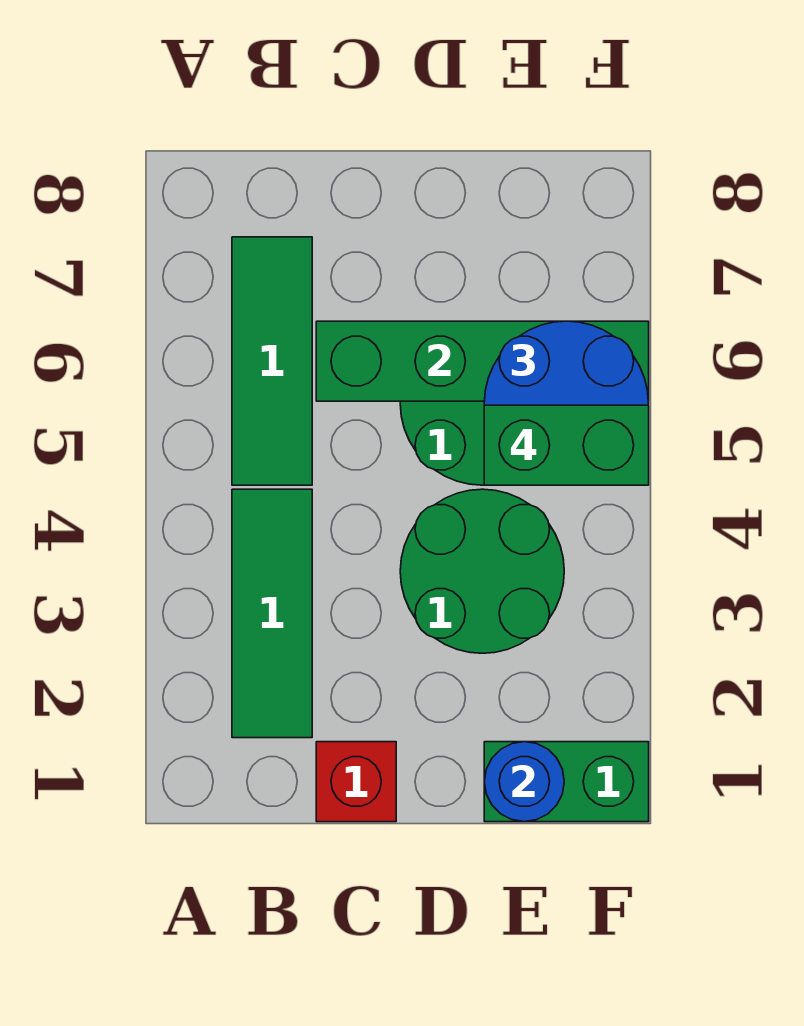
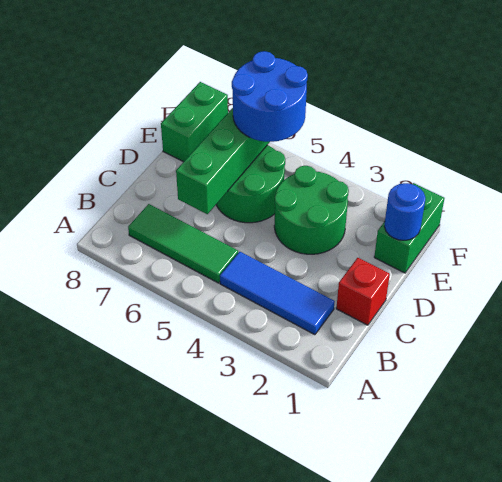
green 1x3 tile [232,489,312,738] -> blue 1x3 tile [220,252,335,335]
green 1x2 brick [484,405,649,485] -> green 1x2 brick moved to [161,82,228,162]

